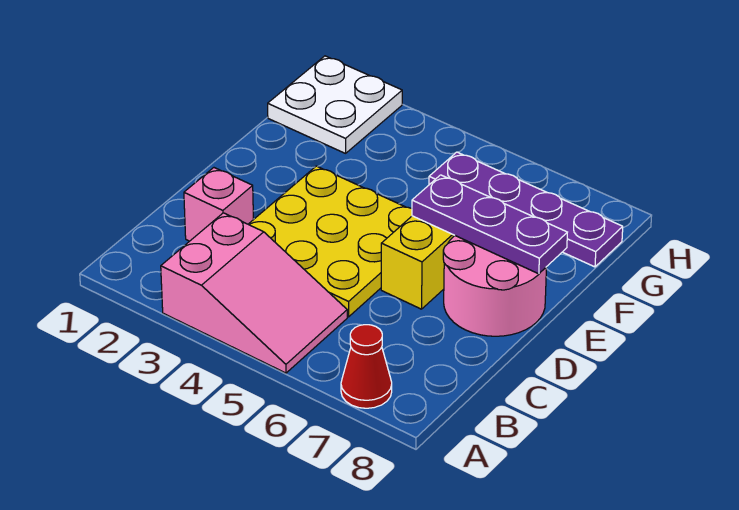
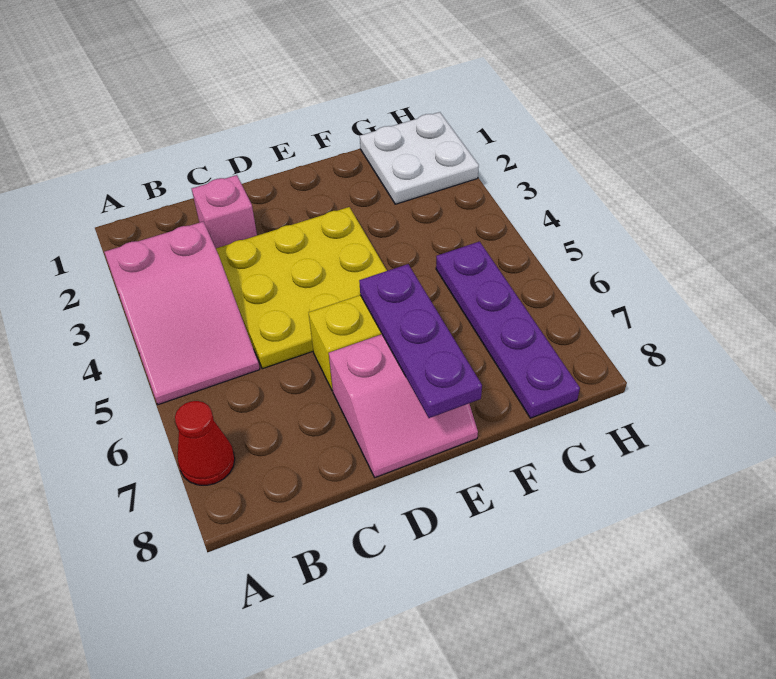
pink 2x2 round brick [443,236,547,336] -> pink 2x2 slope [329,334,478,478]

